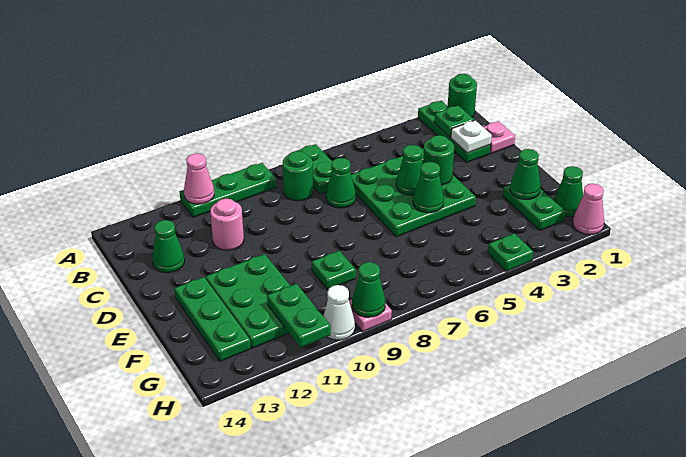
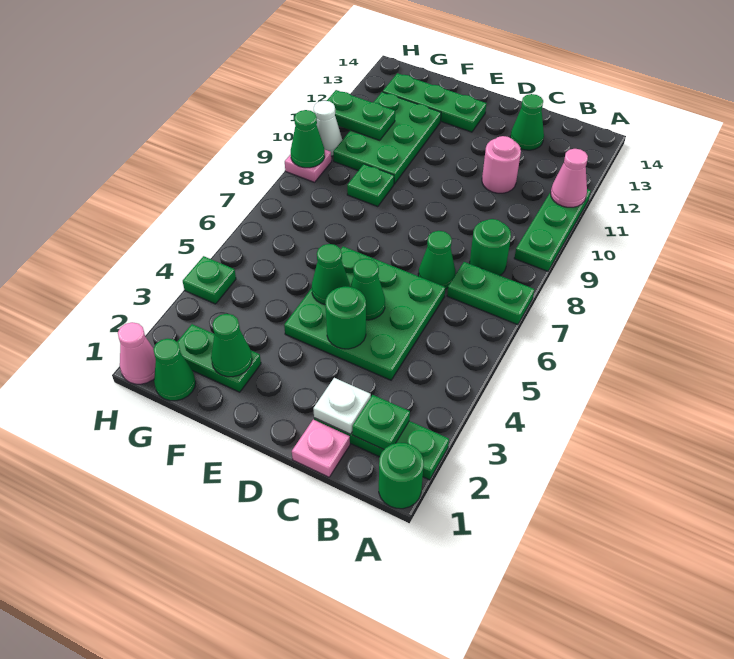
green 2x3 plate [206,254,290,348] -> green 2x3 plate turned to [333,92,441,184]

